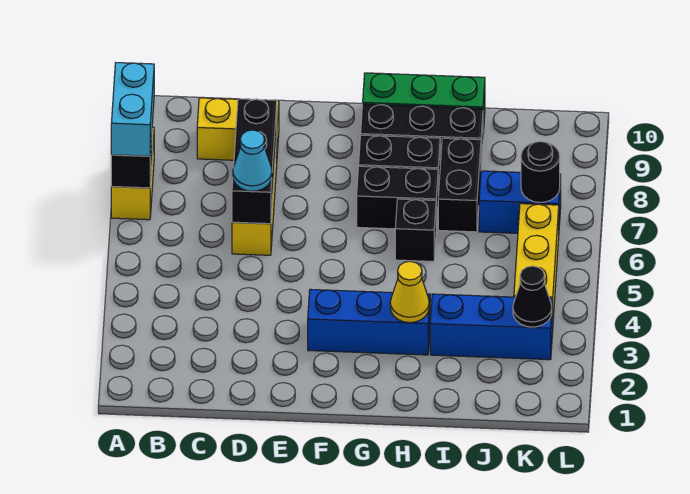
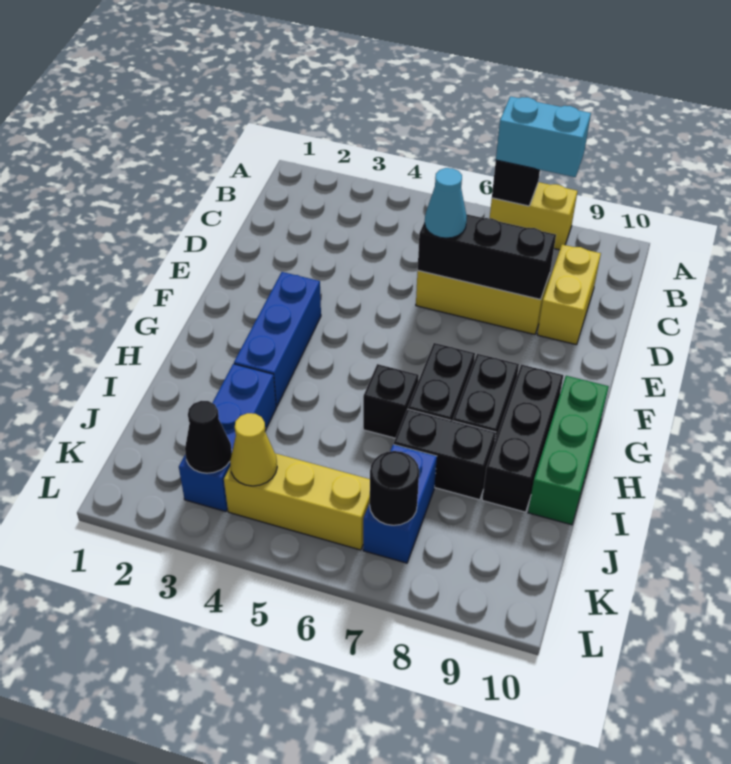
yellow 1x1 cone [390,261,429,323] -> yellow 1x1 cone moved to [230,413,277,486]

